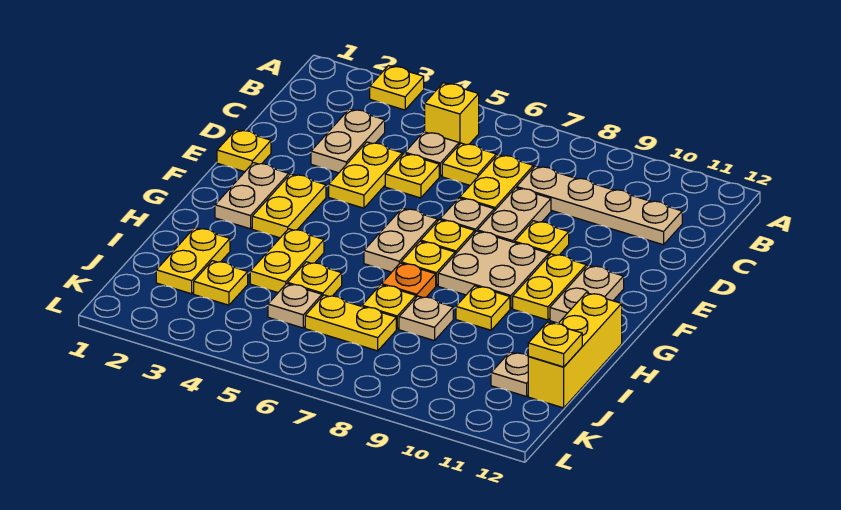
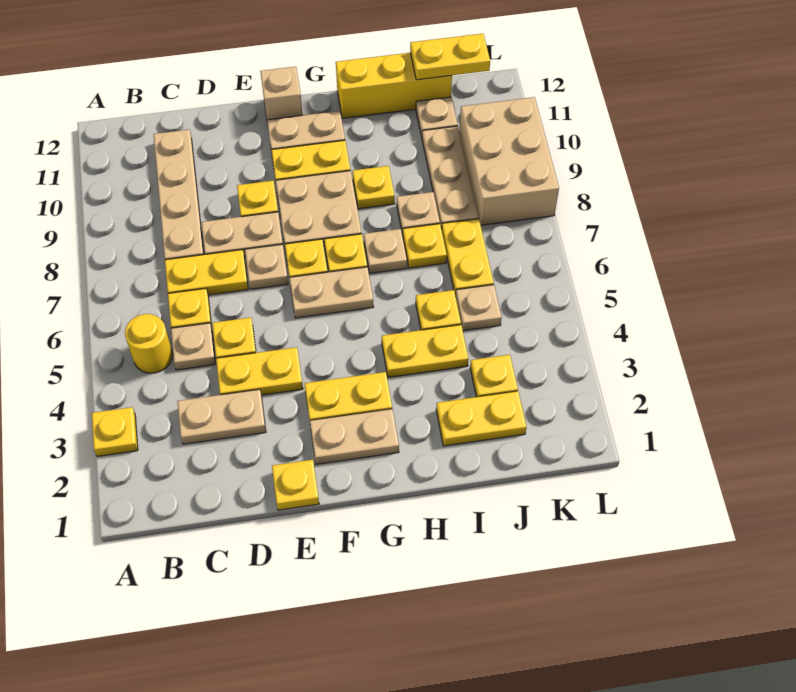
yellow 1x1 brick [425,83,479,145] -> yellow 1x1 round brick [125,314,173,373]
none -> tan 1x1 brick [260,67,303,120]
orange 1x1 plate [382,263,436,298] -> tan 1x1 plate [364,229,407,273]
none -> tan 1x3 plate [422,126,479,230]
yellow 1x1 plate [528,322,582,367] -> yellow 1x2 plate [410,34,490,80]
none -> tan 2x3 brick [459,97,559,225]

